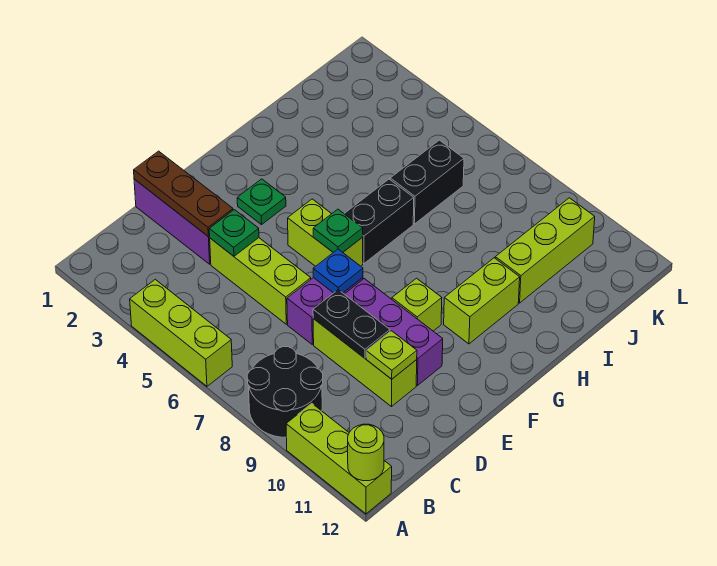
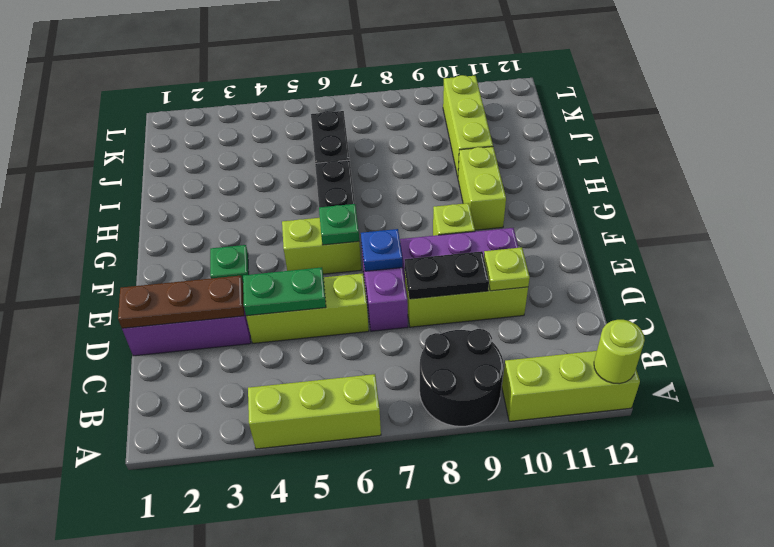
green 1x1 plate [209,210,259,256] -> green 1x2 plate [243,267,326,316]

